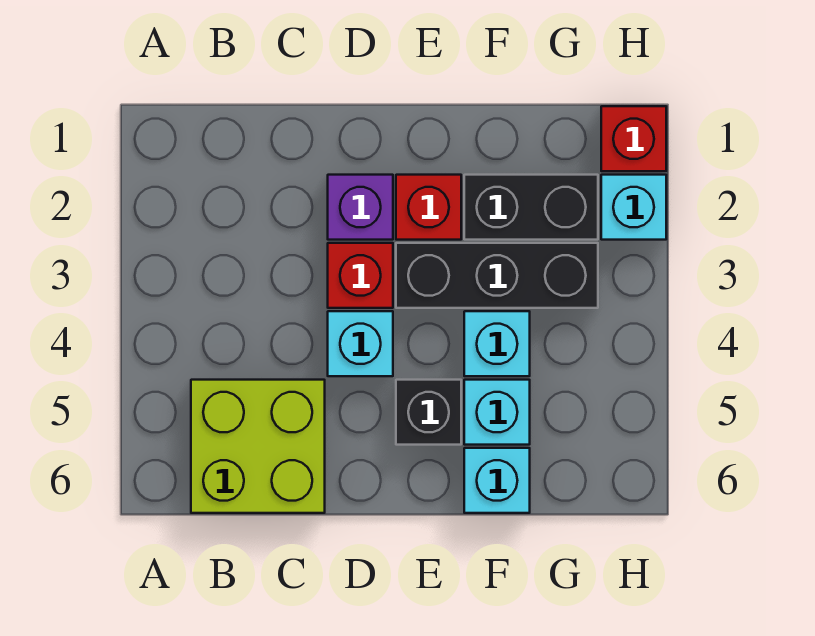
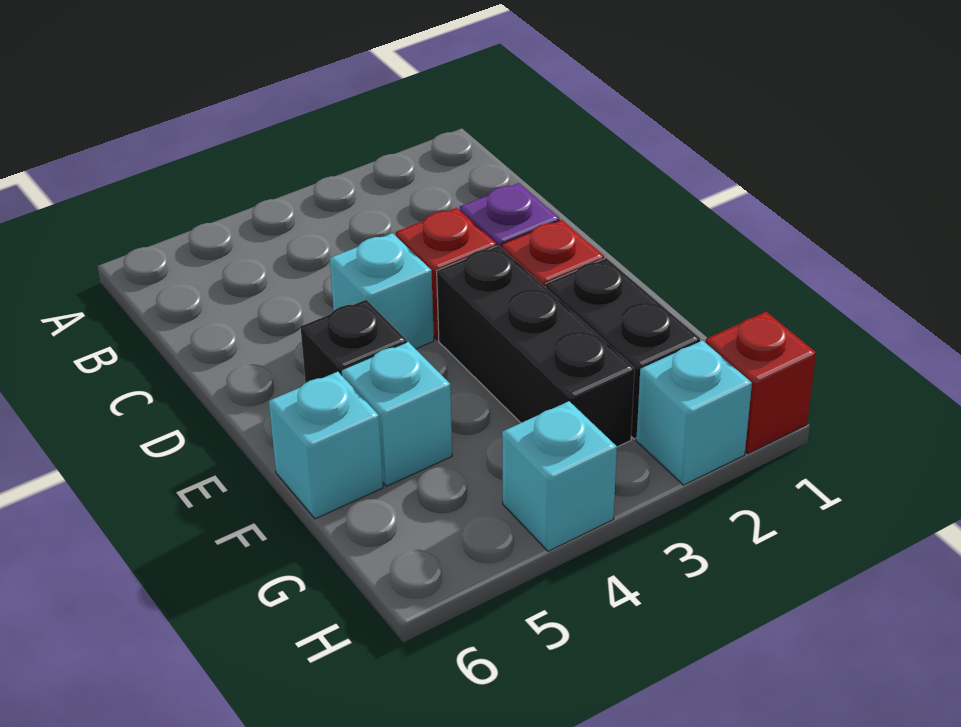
lime 2x2 brick [191,380,325,513] -> none
cyan 1x1 brick [464,311,530,376] -> cyan 1x1 brick moved to [502,401,617,551]

